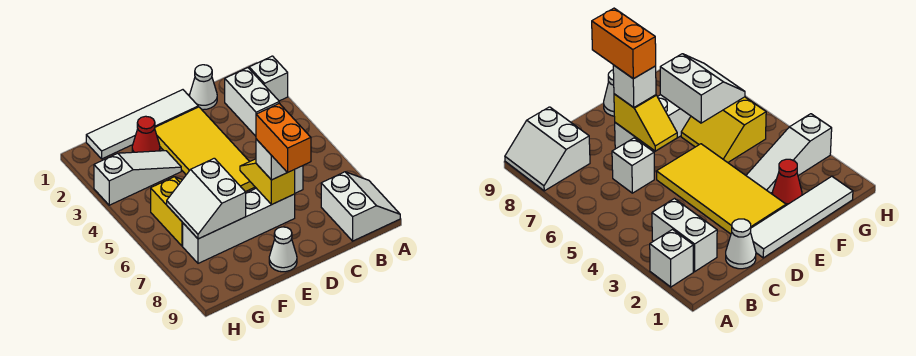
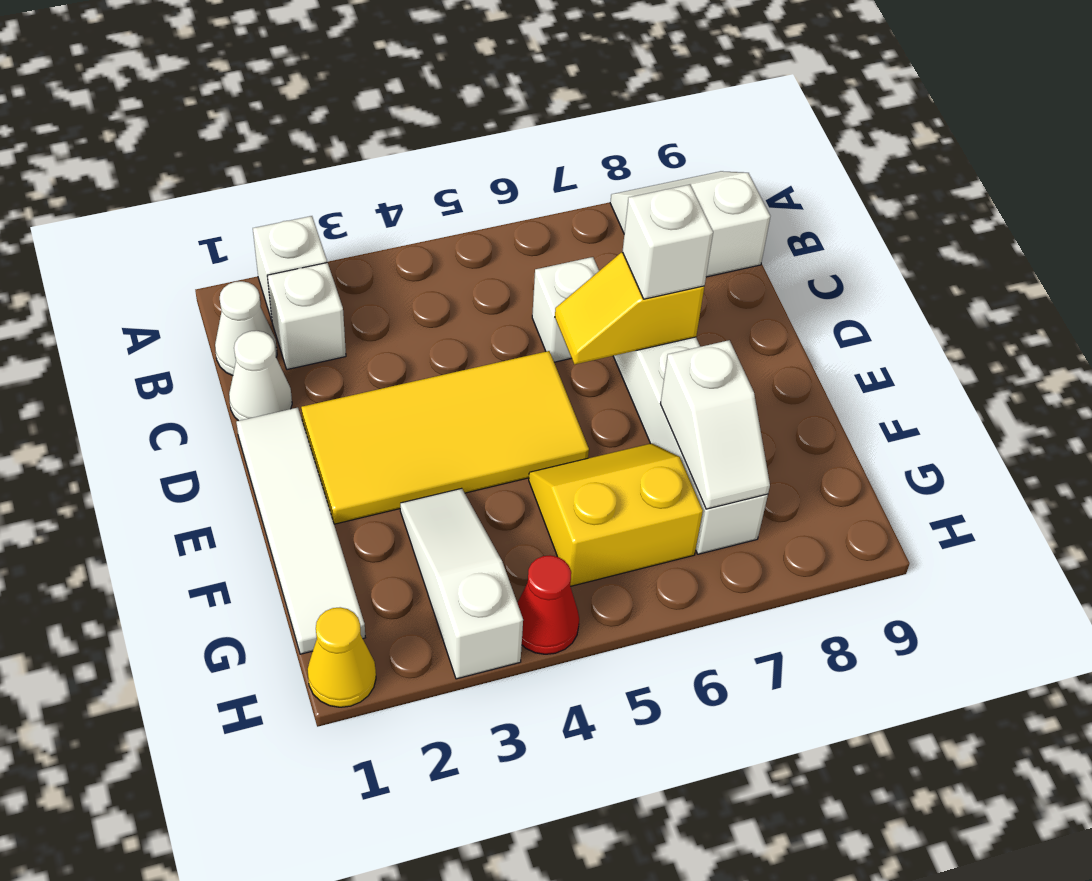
white 1x2 brick [225,68,279,136] -> white 1x1 brick [267,263,346,369]
orange 1x2 brick [256,103,311,173] -> none
white 1x1 cone [269,227,297,272] -> white 1x1 cone moved to [215,281,277,375]
red 1x1 cone [132,116,160,152] -> red 1x1 cone moved to [517,555,579,654]
white 2x2 slope [167,158,246,239] -> white 1x2 slope [660,340,770,509]
none -> yellow 1x1 cone [307,607,376,707]

